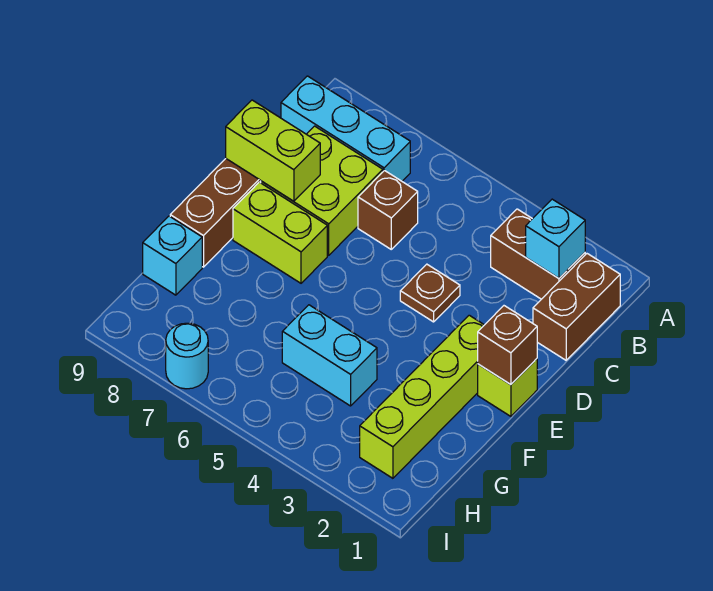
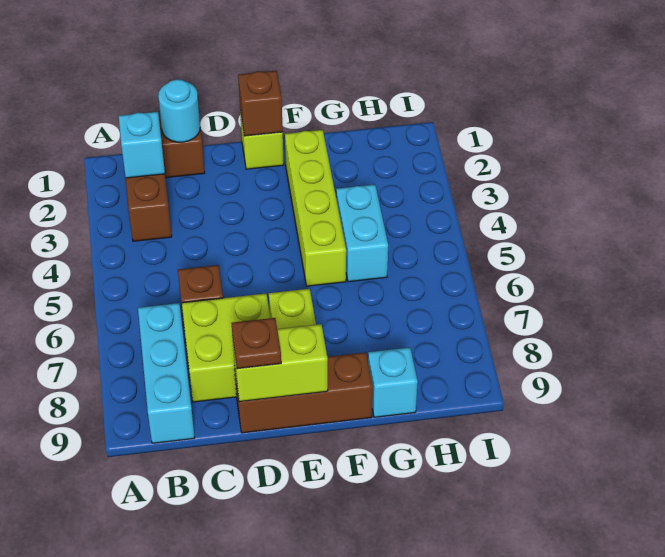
brown 1x1 plate [400,264,460,322] -> brown 1x1 plate moved to [232,318,281,369]
lime 1x2 brick [226,100,320,201] -> lime 1x2 brick turned to [232,324,328,402]
lime 1x4 brick [360,315,484,478] -> lime 1x4 brick turned to [285,130,346,286]
cyan 1x1 round brick [166,323,208,389] -> cyan 1x1 round brick moved to [158,79,200,142]

